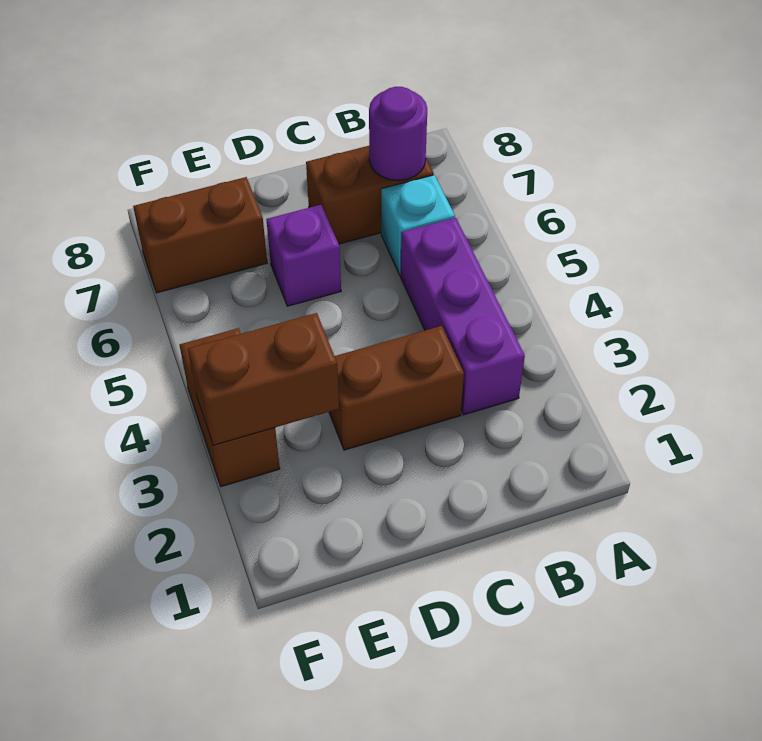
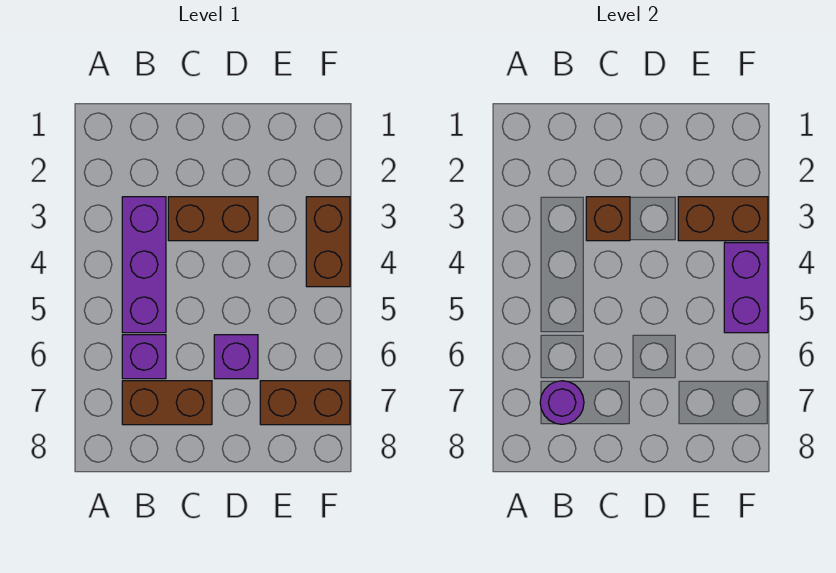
cyan 1x1 brick [381,175,455,275] -> purple 1x1 brick [122,335,166,379]
none -> brown 1x1 brick [586,197,630,241]
none -> purple 1x2 brick [724,243,768,333]

